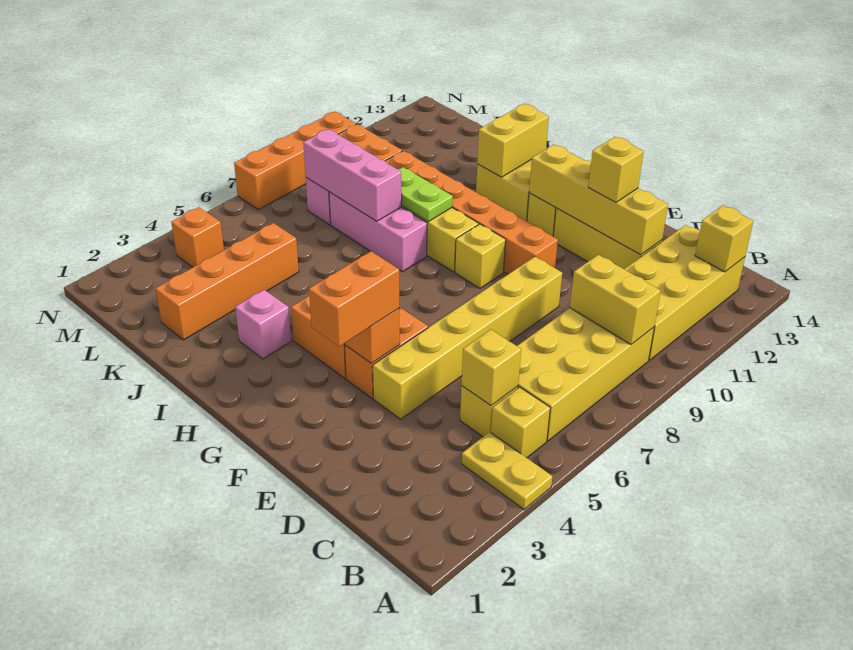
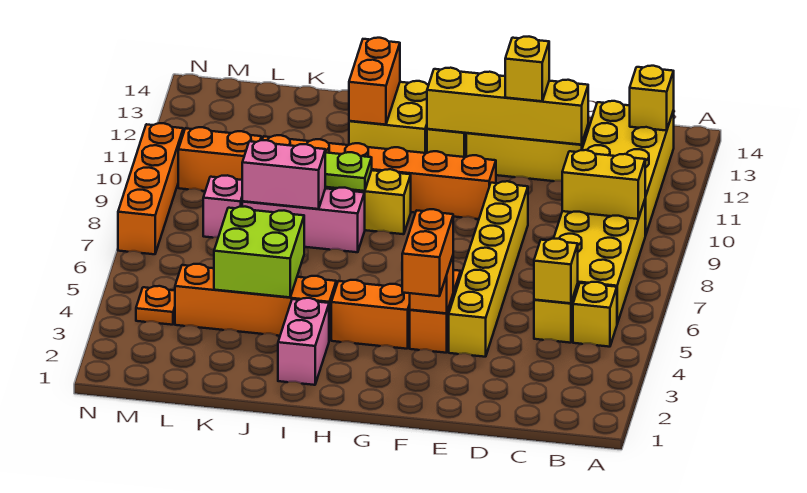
yellow 1x2 plate [462,432,553,509] -> none
yellow 1x1 brick [455,224,506,288] -> none
pink 1x1 brick [235,290,291,359] -> pink 1x2 brick [278,298,329,385]
yellow 1x2 brick [477,104,549,177] -> orange 1x2 brick [349,38,400,125]
none -> lime 2x2 brick [214,207,304,297]
pink 1x3 brick [303,129,402,221] -> pink 1x2 brick [242,140,325,209]
orange 1x4 brick [156,223,299,340] -> orange 1x4 brick turned to [175,264,336,340]
orange 1x1 brick [171,207,224,267] -> orange 1x1 plate [136,286,175,325]

